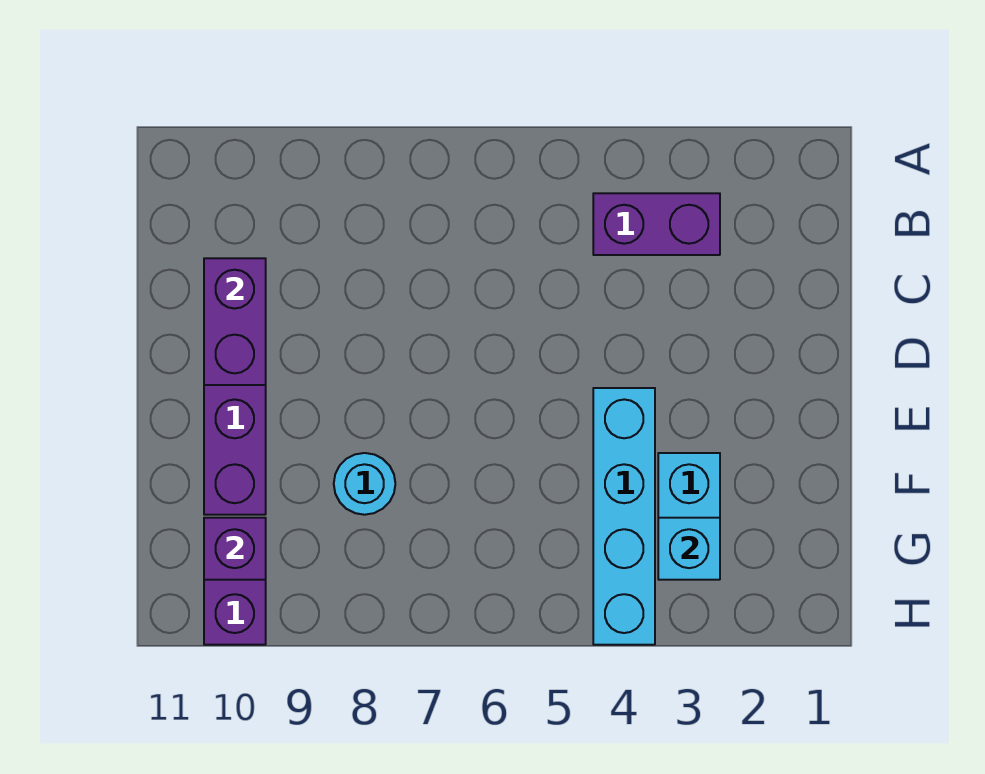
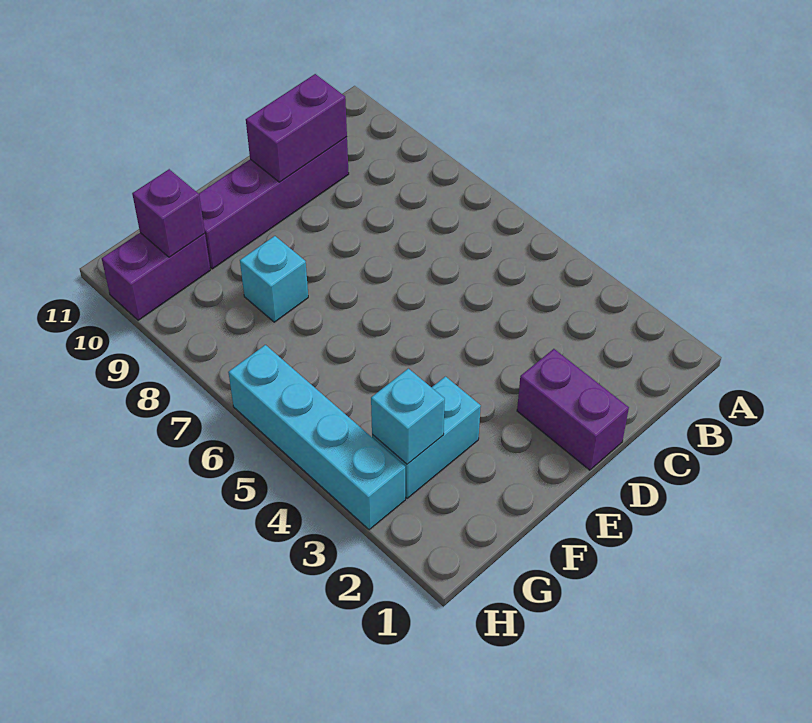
purple 1x2 brick [593,193,720,255] -> purple 1x2 brick moved to [517,349,629,470]
cyan 1x4 brick [593,388,655,645] -> cyan 1x4 brick turned to [228,345,405,530]
cyan 1x1 round brick [334,453,395,515] -> cyan 1x1 brick [240,236,308,322]

